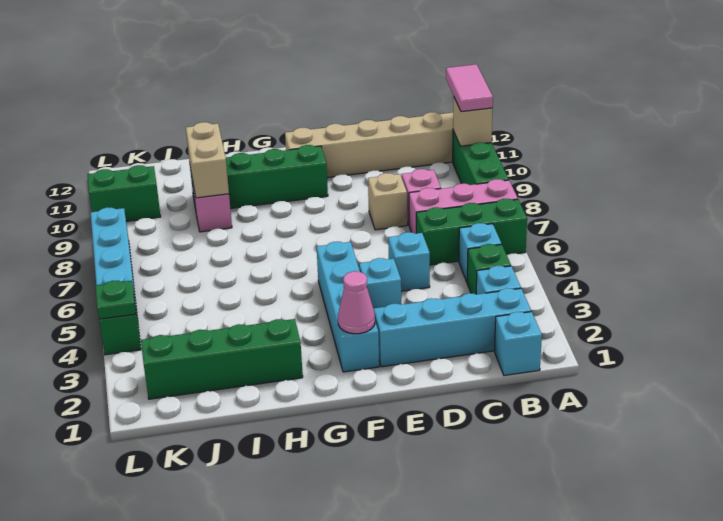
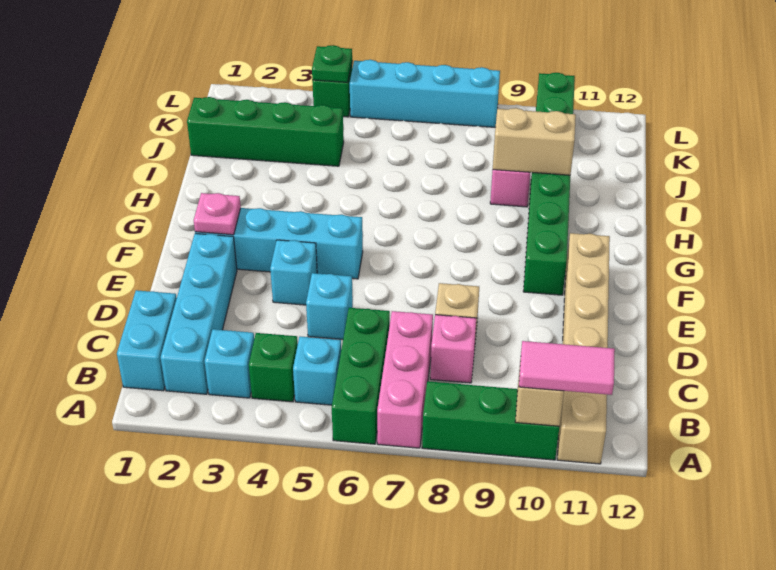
cyan 1x1 brick [494,312,542,376] -> cyan 1x2 brick [117,290,177,391]
pink 1x1 cone [338,271,375,334] -> pink 1x1 plate [194,193,241,235]
green 1x4 brick [141,319,303,399] -> green 1x4 brick turned to [187,97,344,166]

